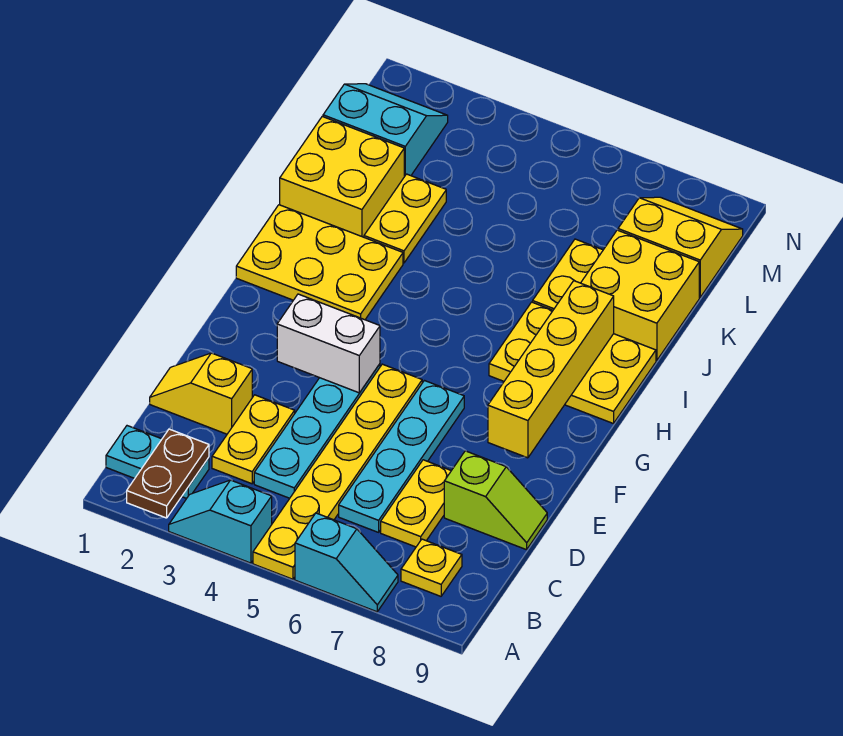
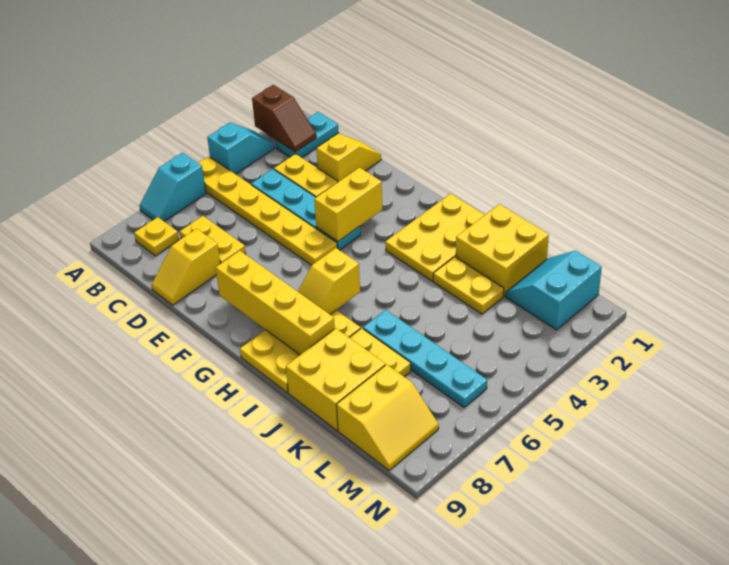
brown 1x2 plate [127,429,209,518] -> brown 1x2 slope [252,85,316,152]
cyan 1x4 plate [339,381,464,532] -> cyan 1x4 plate moved to [363,310,487,407]
lime 1x2 slope [444,451,547,550] -> yellow 1x2 slope [151,229,220,305]
white 1x2 brick [277,294,380,393] -> yellow 1x2 brick [314,168,382,241]
none -> yellow 1x2 slope [298,248,360,314]
cyan 2x2 slope [323,84,448,177] -> cyan 2x2 slope turned to [506,251,602,330]

